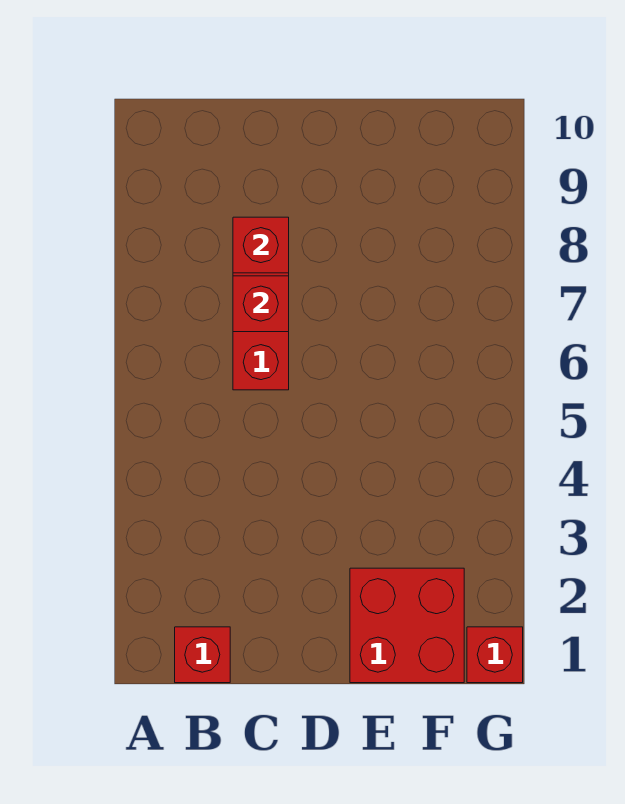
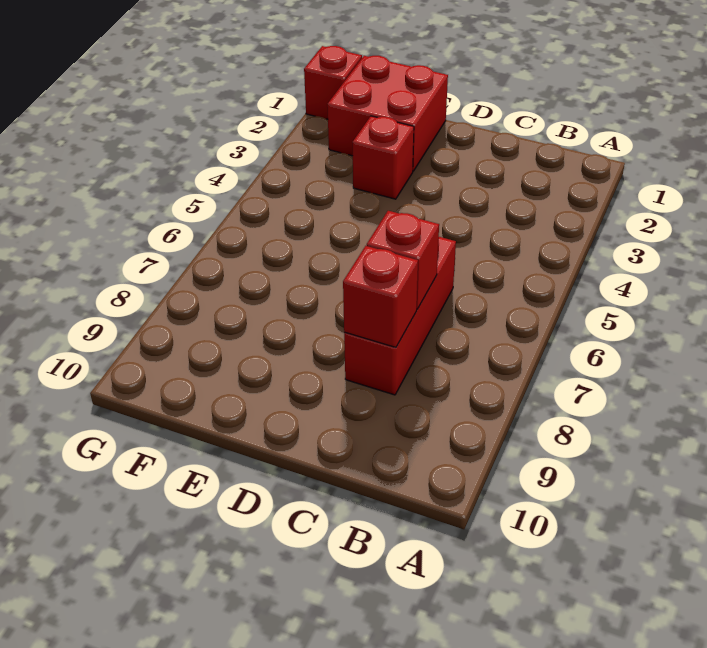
red 1x1 brick [175,627,230,683] -> red 1x1 brick moved to [353,116,414,199]

